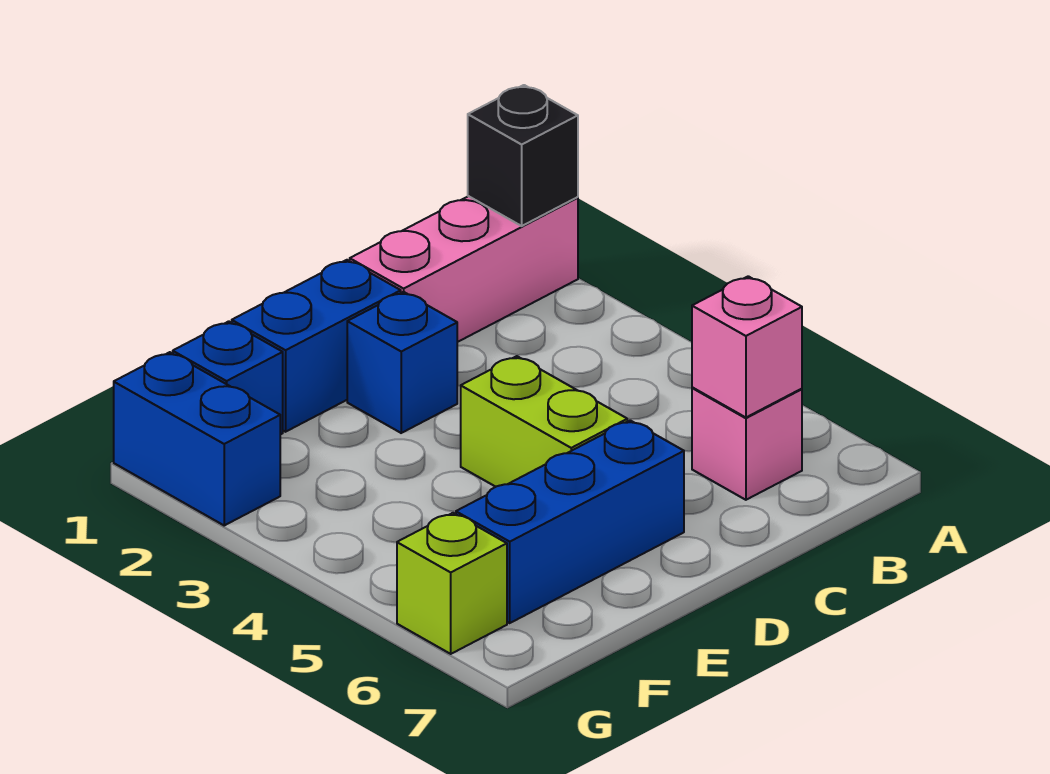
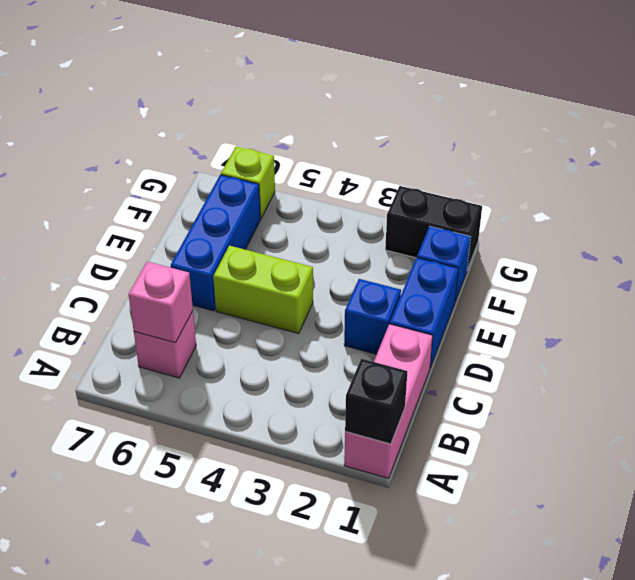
blue 1x2 brick [114,352,280,525] -> black 1x2 brick [385,186,482,270]

